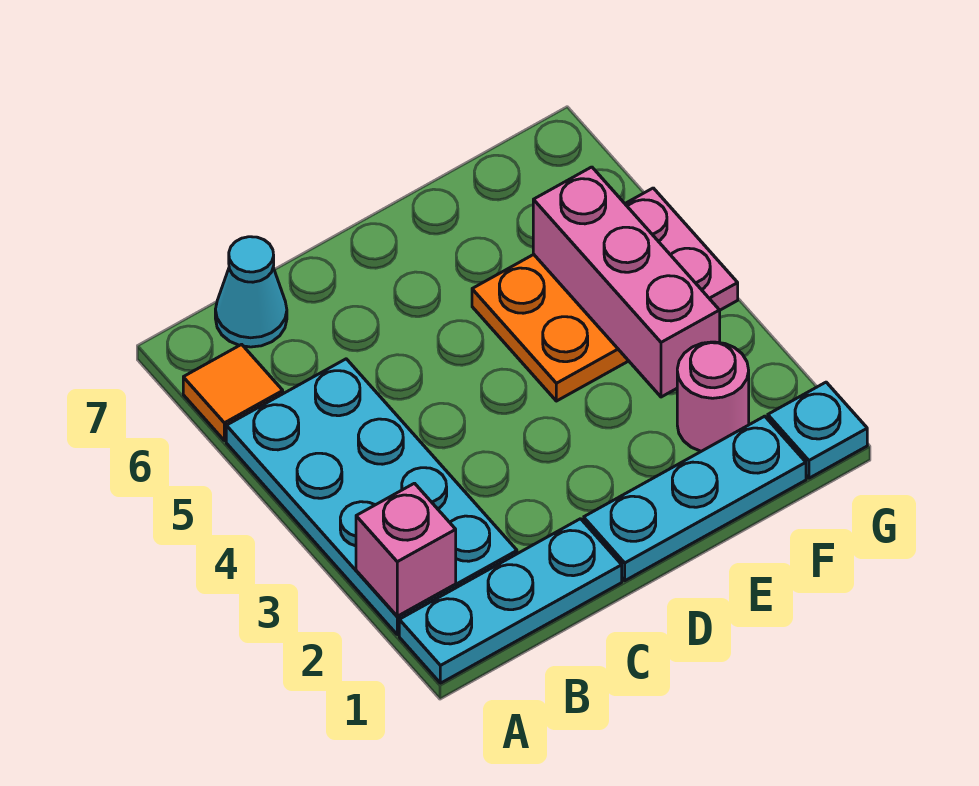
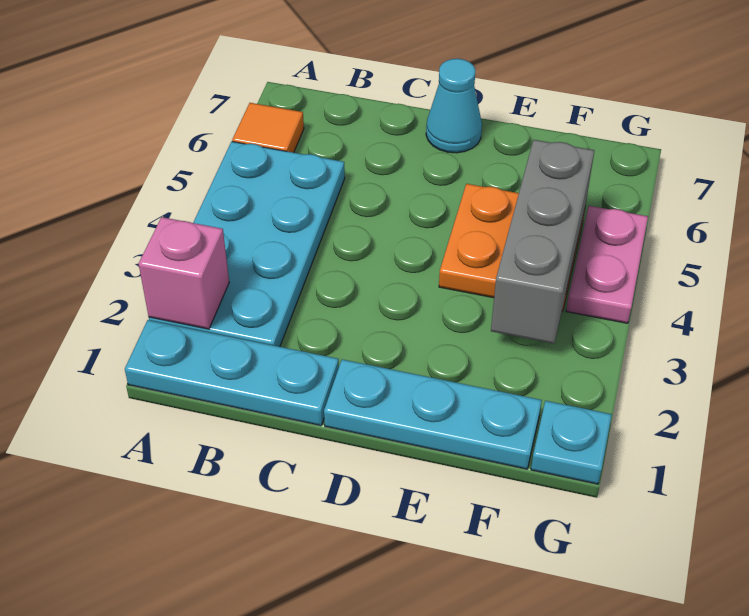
cyan 1x1 cone [215,237,287,347] -> cyan 1x1 cone moved to [426,59,482,153]
pink 1x1 round brick [677,342,749,451] -> none
pink 1x3 brick [533,167,720,397] -> grey 1x3 brick [491,140,594,344]

